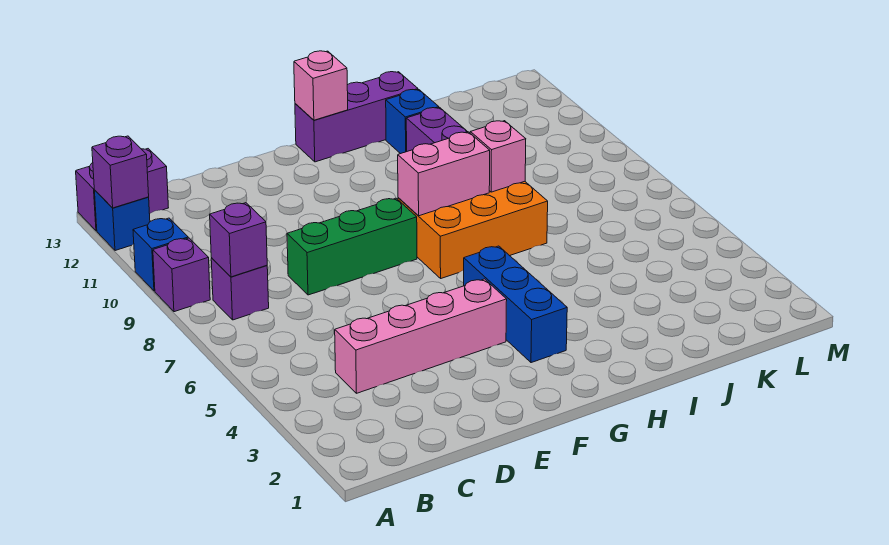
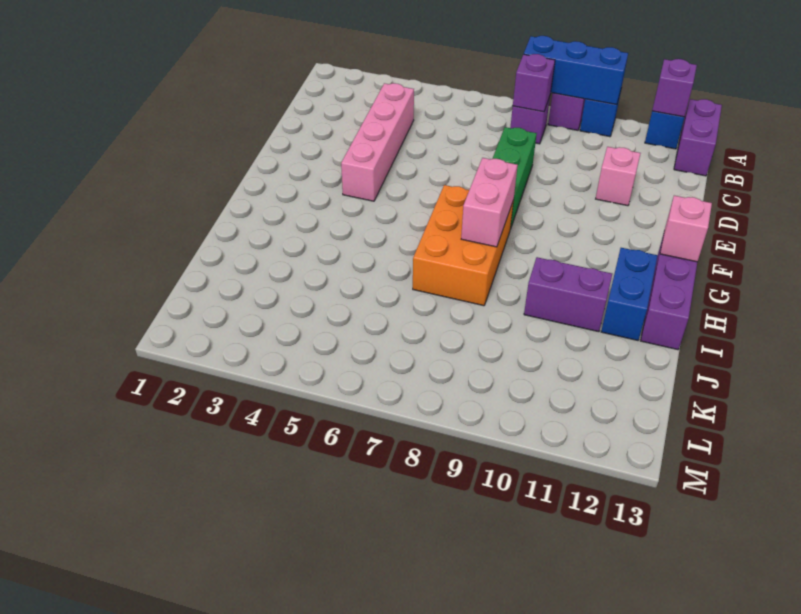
blue 1x3 brick [464,246,567,363] -> blue 1x3 brick moved to [524,36,628,105]
pink 1x1 brick [470,121,526,192] -> pink 1x1 brick moved to [596,147,641,206]
blue 1x1 brick [386,90,439,154] -> blue 1x2 brick [601,248,658,340]

